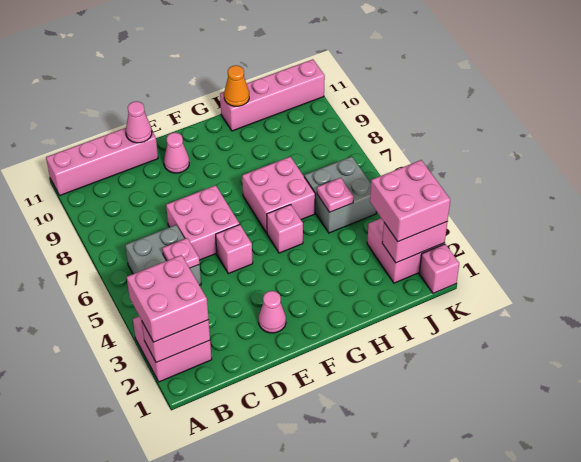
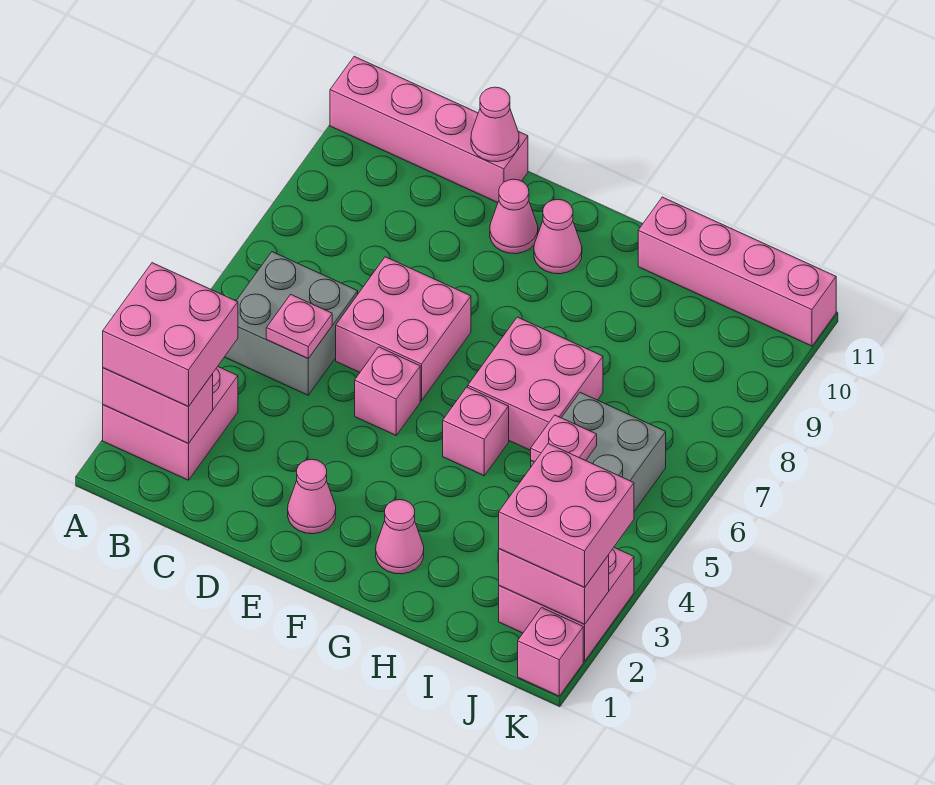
none -> pink 1x1 cone [534,199,582,274]
none -> pink 1x1 cone [376,500,424,574]
orange 1x1 cone [224,65,249,106] -> none

